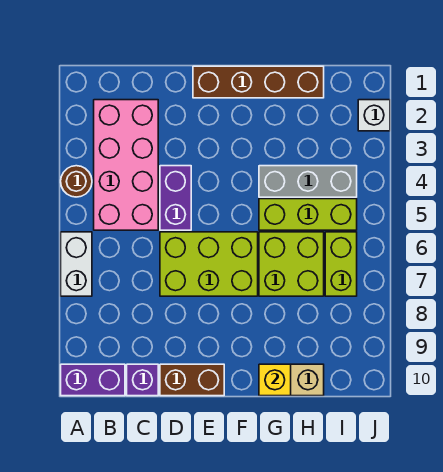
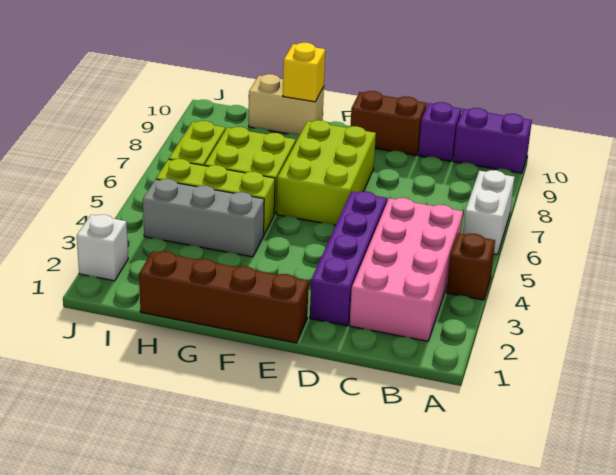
brown 1x1 round brick [61,166,92,197] -> brown 1x1 brick [447,233,495,300]
purple 1x2 brick [160,166,191,230] -> purple 1x4 brick [310,191,387,326]
lime 2x3 brick [160,232,258,296] -> lime 2x3 brick turned to [277,120,376,225]

